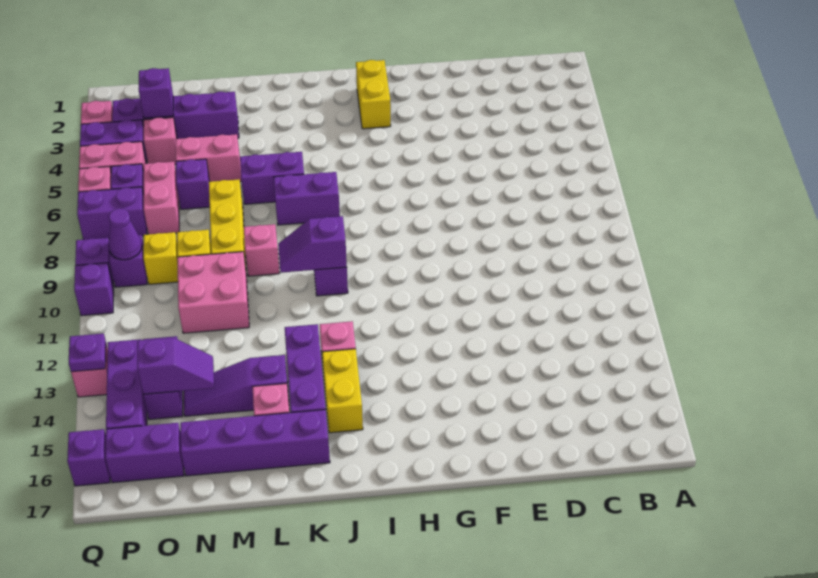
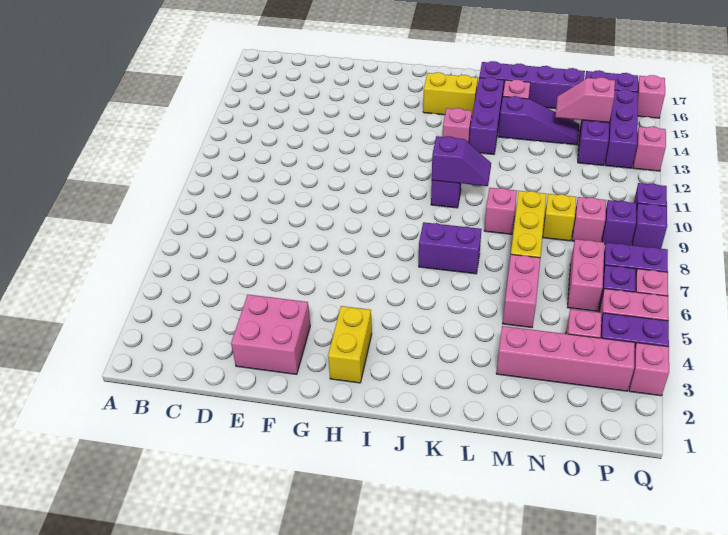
yellow 1x2 brick [322,349,363,433] -> yellow 1x2 brick turned to [423,72,478,115]
purple 1x2 brick [240,152,304,204] -> none
purple 1x4 brick [112,92,239,139] -> pink 1x4 brick [496,326,635,391]
pink 1x2 brick [175,134,241,182] -> pink 1x2 brick turned to [503,254,540,328]
pink 2x2 brick [177,252,249,333] -> pink 2x2 brick moved to [231,295,310,374]
purple 1x1 brick [176,159,210,209] -> none
purple 1x2 slope [137,338,214,395] -> pink 1x2 slope [555,77,615,123]
purple 1x1 brick [139,68,174,118] -> none
yellow 1x1 brick [143,232,178,284] -> pink 1x1 brick [572,197,606,242]
purple 1x1 cone [109,208,142,260] -> none
purple 1x1 plate [69,334,106,372] -> none
purple 1x1 brick [67,429,110,486] -> pink 1x1 brick [638,75,665,118]

